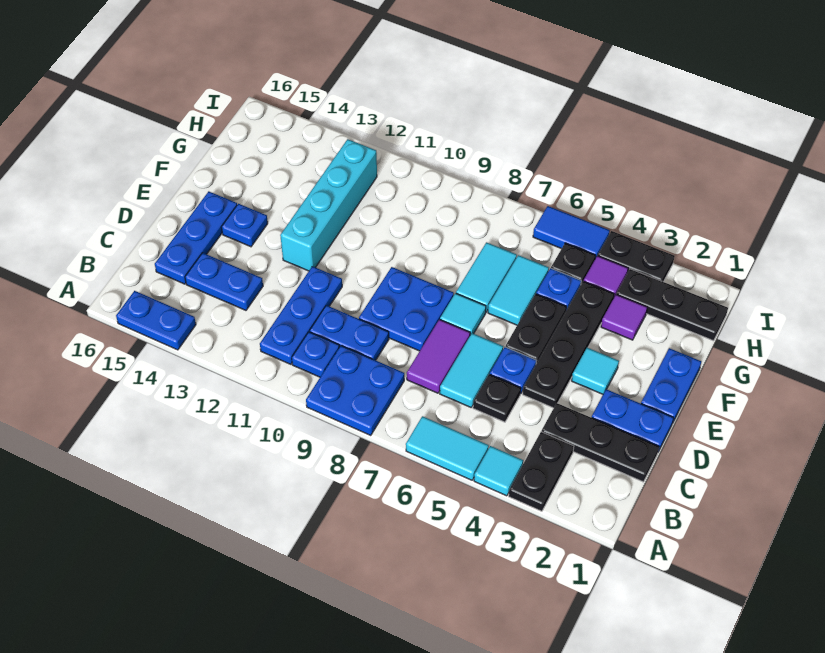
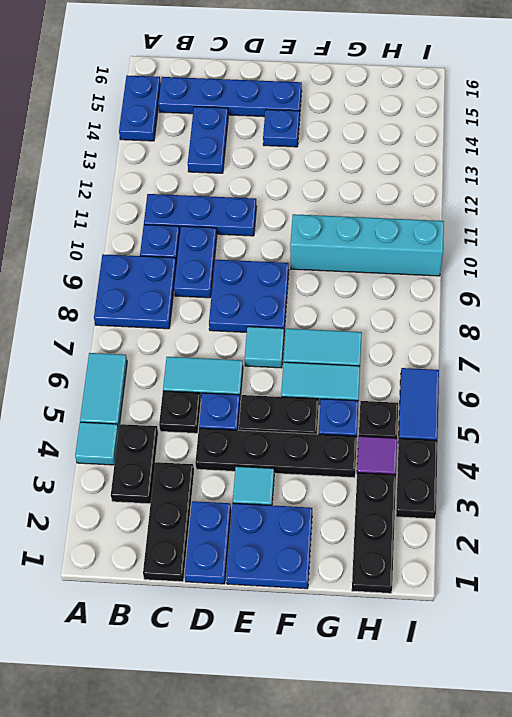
black 1x2 plate [509,432,574,511] -> black 1x2 plate turned to [111,424,158,504]
purple 1x2 tile [407,319,470,393] -> none
blue 1x3 plate [155,191,237,284] -> blue 1x4 plate [158,77,302,117]
blue 1x2 plate [641,348,702,422] -> blue 2x2 plate [226,503,312,589]
cyan 1x4 brick [280,139,377,271] -> cyan 1x4 brick moved to [290,214,444,276]
purple 1x1 tile [601,295,647,340] -> none

